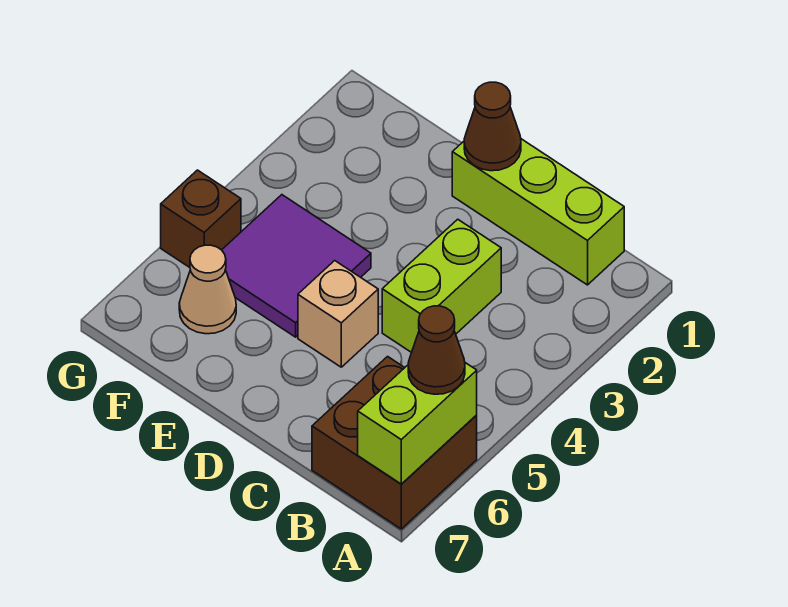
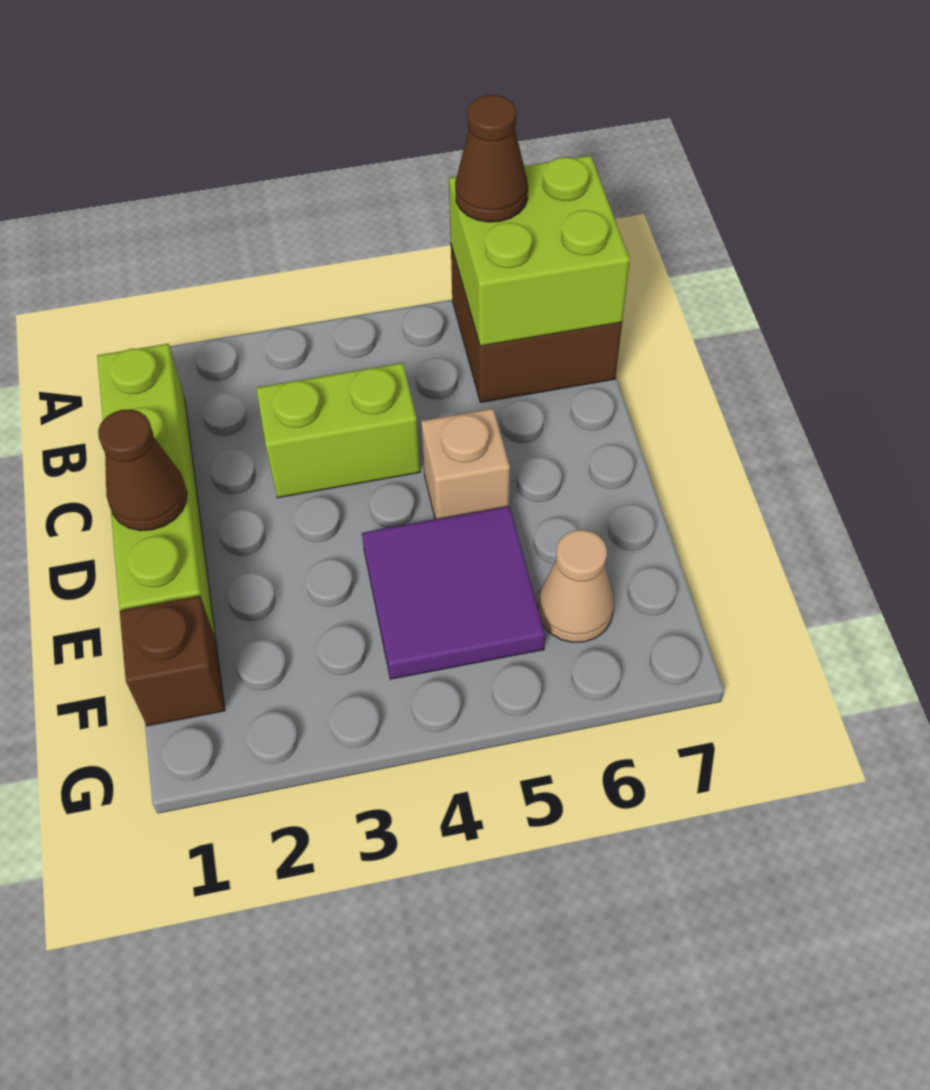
lime 1x2 brick [358,363,477,484] -> lime 2x2 brick [449,156,630,346]
lime 1x3 brick [452,139,624,285] -> lime 1x4 brick [97,344,216,641]
brown 1x1 brick [161,170,241,267] -> brown 1x1 brick moved to [120,596,225,726]

